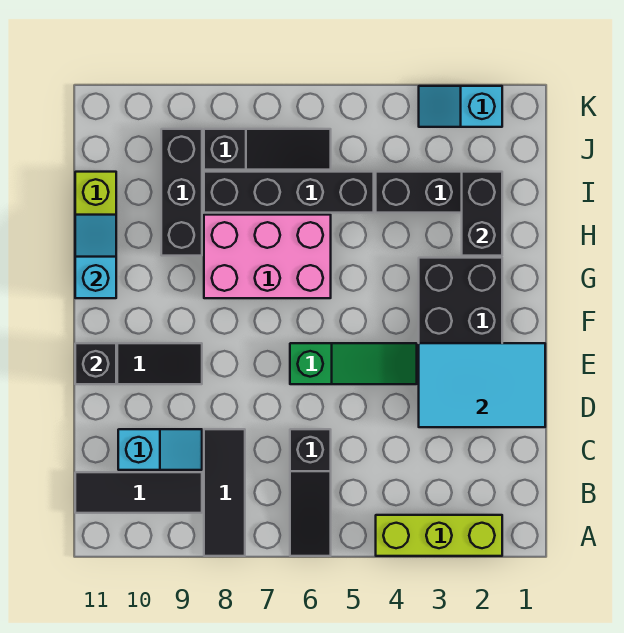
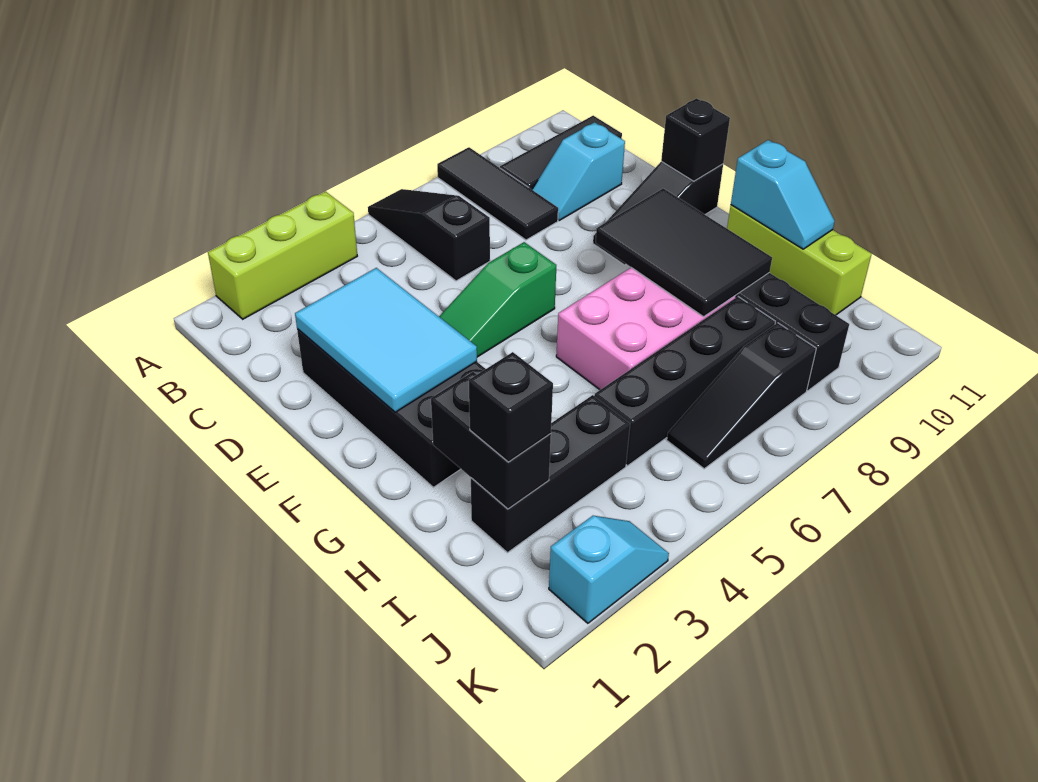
cyan 2x3 tile [419,343,545,427] -> cyan 2x3 tile turned to [295,268,477,412]
none -> black 2x3 tile [596,188,772,317]
none -> black 1x1 brick [469,352,553,462]

